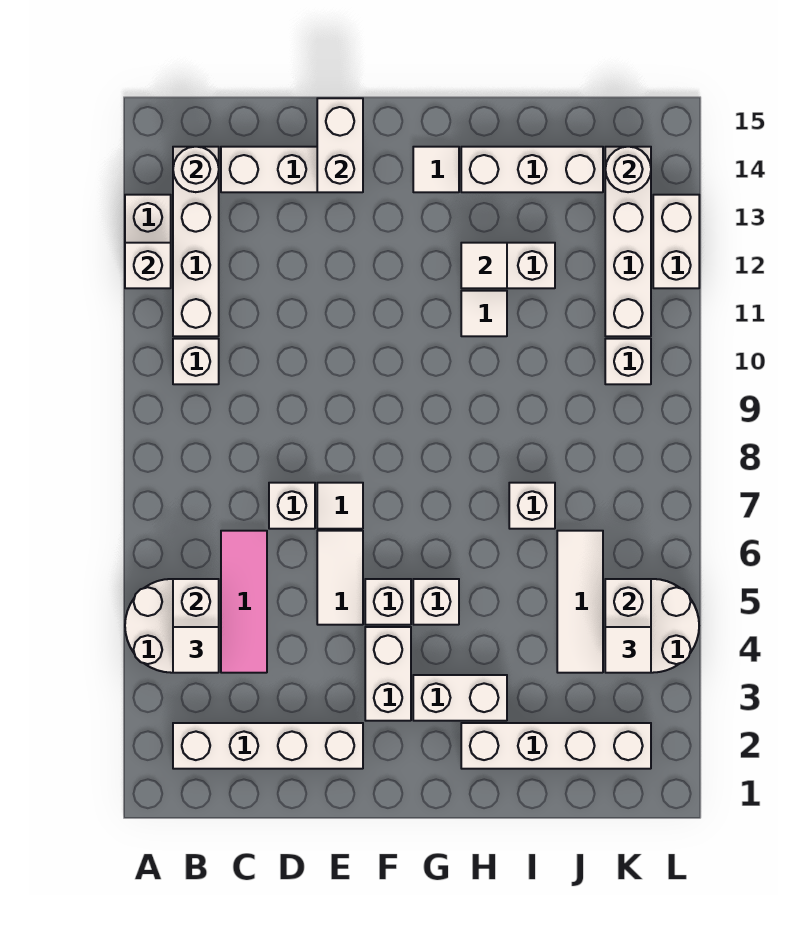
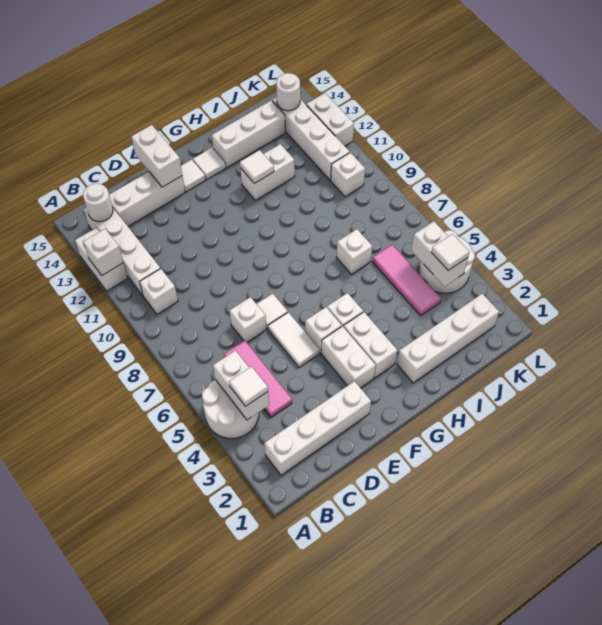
white 1x2 brick [413,675,507,721] -> white 1x2 brick turned to [344,312,397,378]
white 1x1 tile [461,291,507,336] -> white 1x1 tile moved to [181,160,206,192]
white 1x3 tile [557,531,603,673] -> pink 1x3 tile [373,245,441,316]

